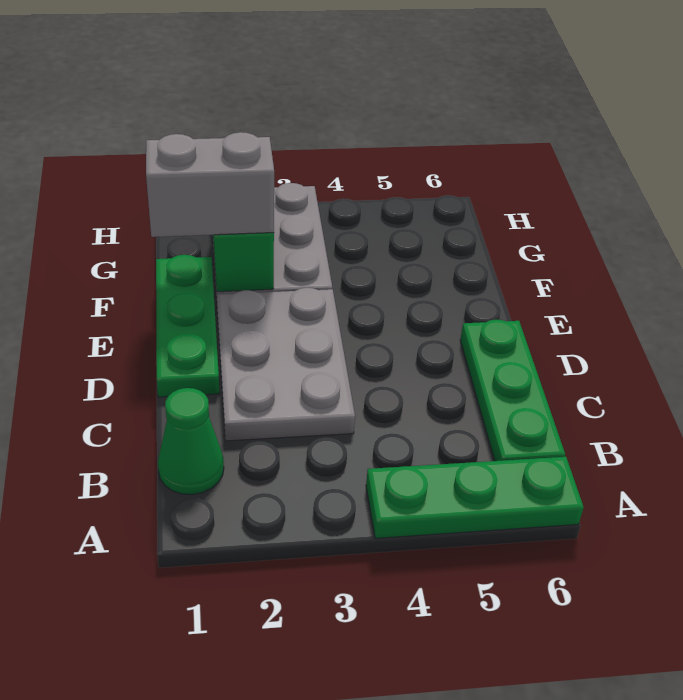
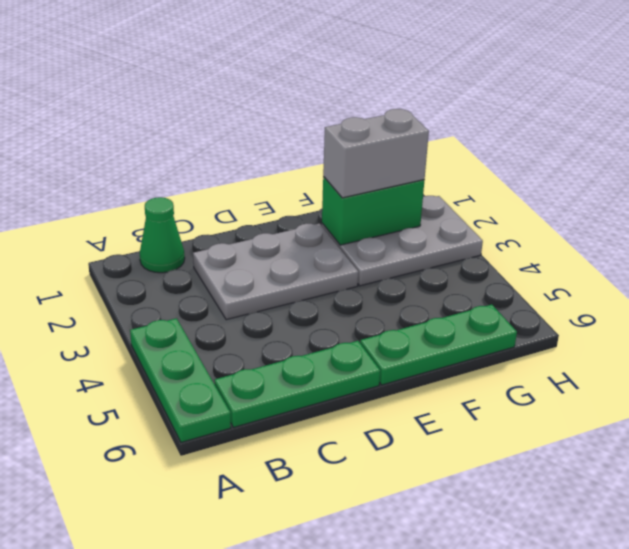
green 1x3 plate [156,255,219,397] -> green 1x3 plate moved to [360,305,517,385]
grey 1x2 brick [146,132,274,237] -> grey 1x2 brick turned to [323,109,429,198]

